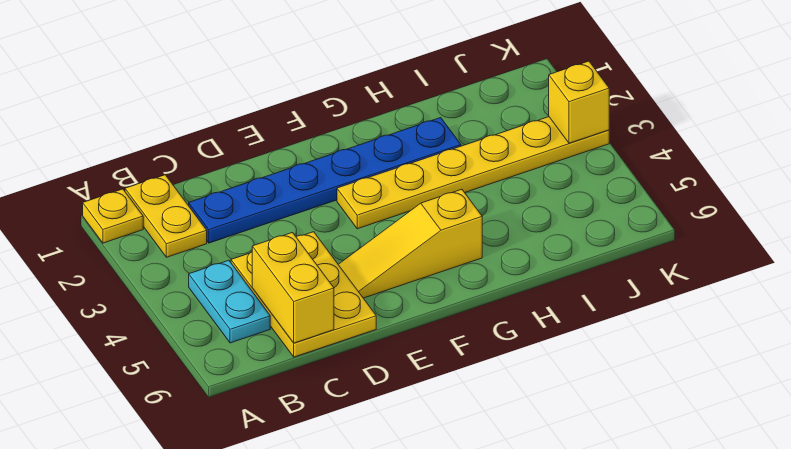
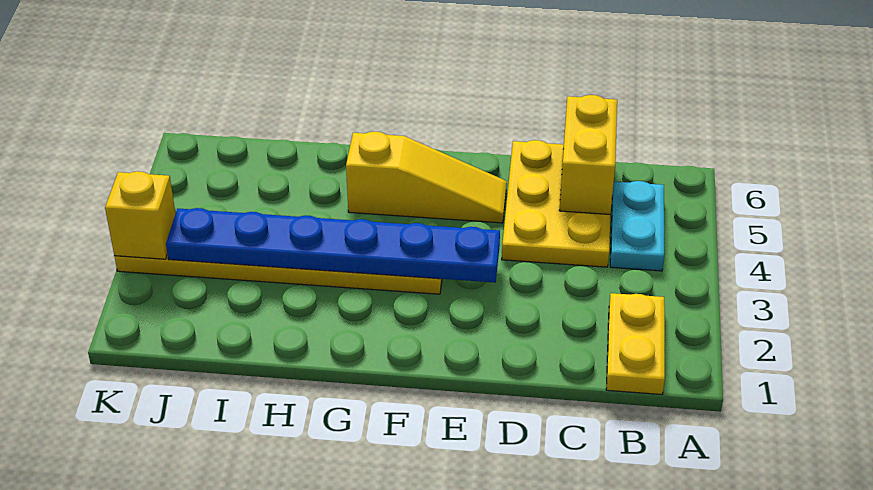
yellow 1x1 plate [83,189,143,243] -> none
blue 1x6 plate [189,118,461,243] -> blue 1x6 plate moved to [166,208,500,283]

